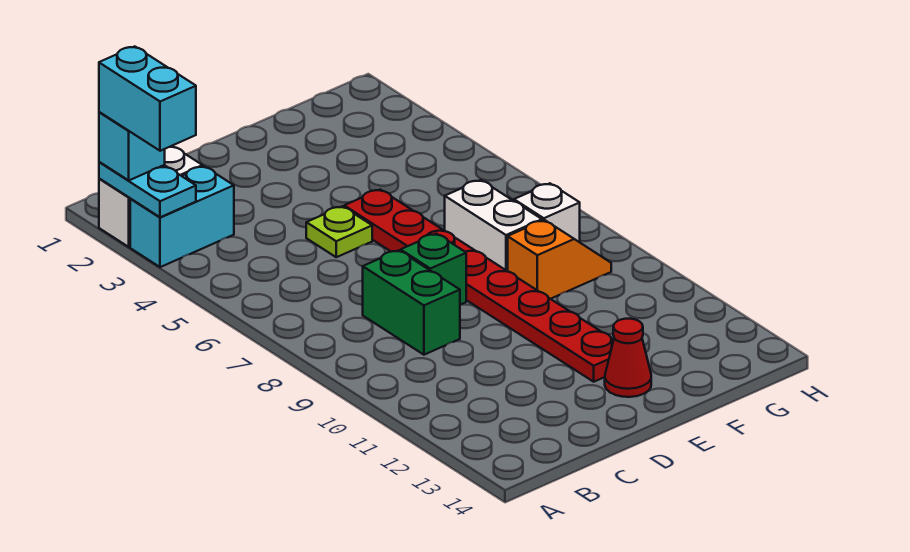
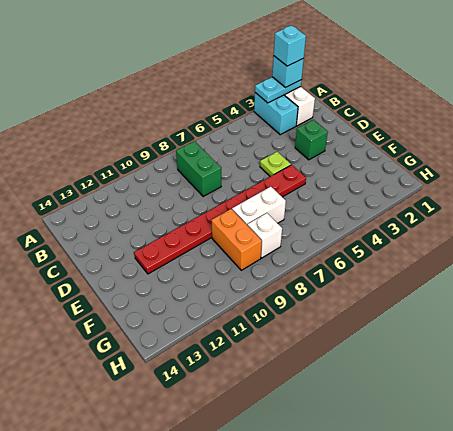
cyan 1x2 brick [99,46,196,151] -> cyan 1x1 brick [274,25,306,66]
green 1x2 brick [363,250,460,355] -> green 1x2 brick turned to [176,141,221,196]
green 1x1 brick [401,234,466,305] -> green 1x1 brick moved to [295,120,328,160]
red 1x1 cone [605,319,651,397] -> none
orange 1x2 slope [508,220,611,299] -> orange 1x2 brick [211,209,262,270]

